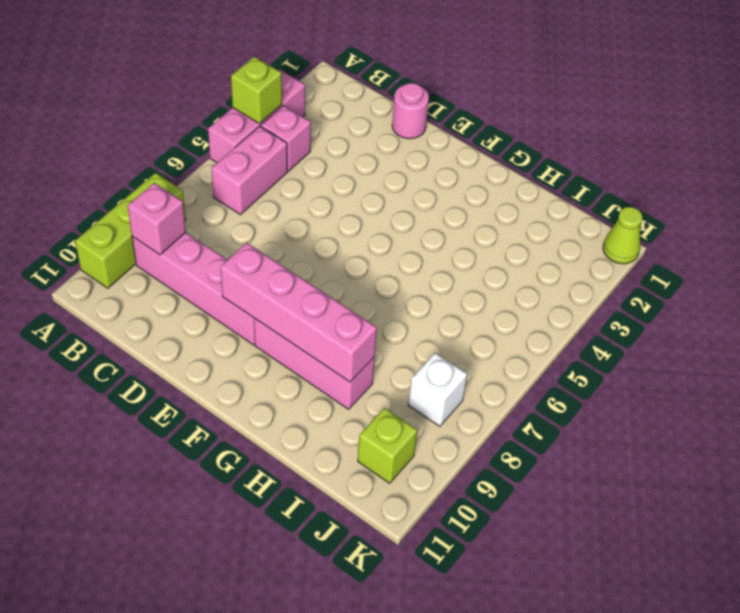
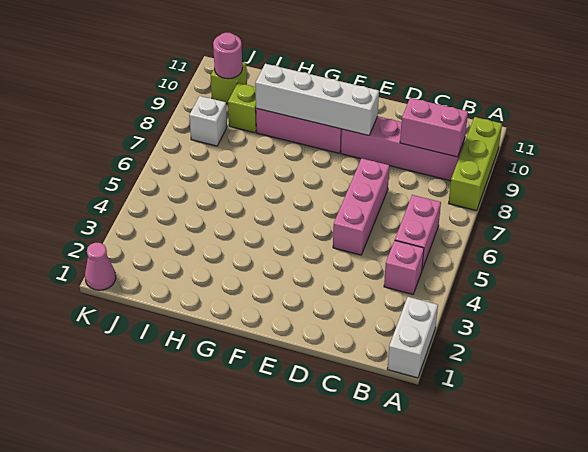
none -> white 1x2 brick [387,297,438,378]
pink 1x3 brick [208,69,305,163] -> pink 1x3 brick moved to [333,158,389,255]
lime 1x1 brick [231,56,282,124] -> lime 1x1 brick moved to [228,83,257,133]
pink 1x1 brick [128,183,186,255] -> pink 1x2 brick [400,98,468,157]
pink 1x1 round brick [392,83,429,139] -> pink 1x1 round brick moved to [213,33,242,79]
pink 1x4 brick [220,243,377,382] -> white 1x4 brick [255,64,379,135]
lime 1x1 cone [603,207,642,264] -> pink 1x1 cone [85,243,116,290]

